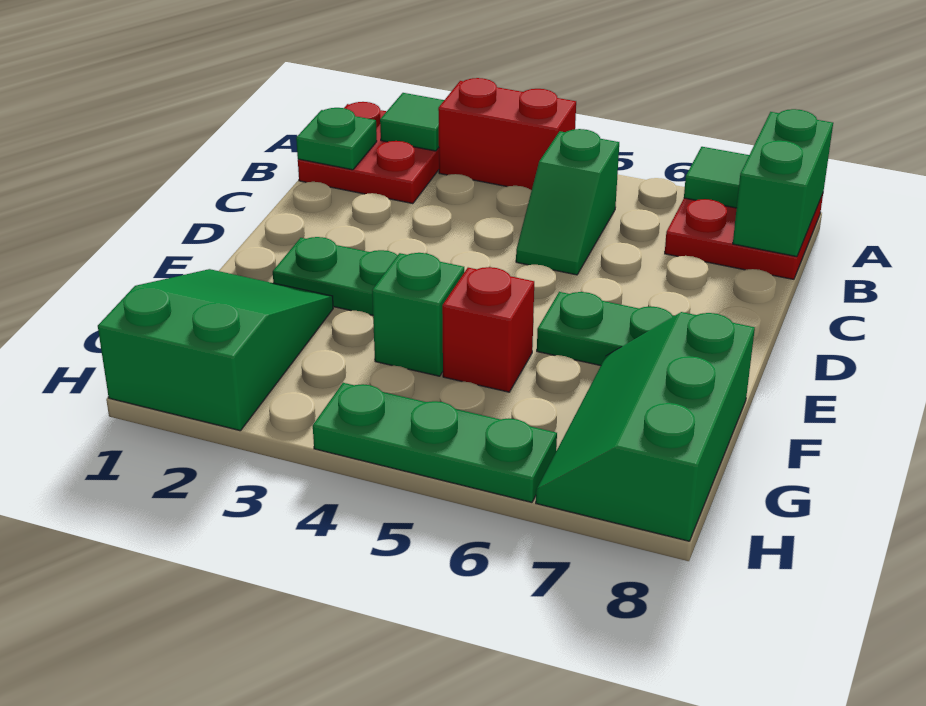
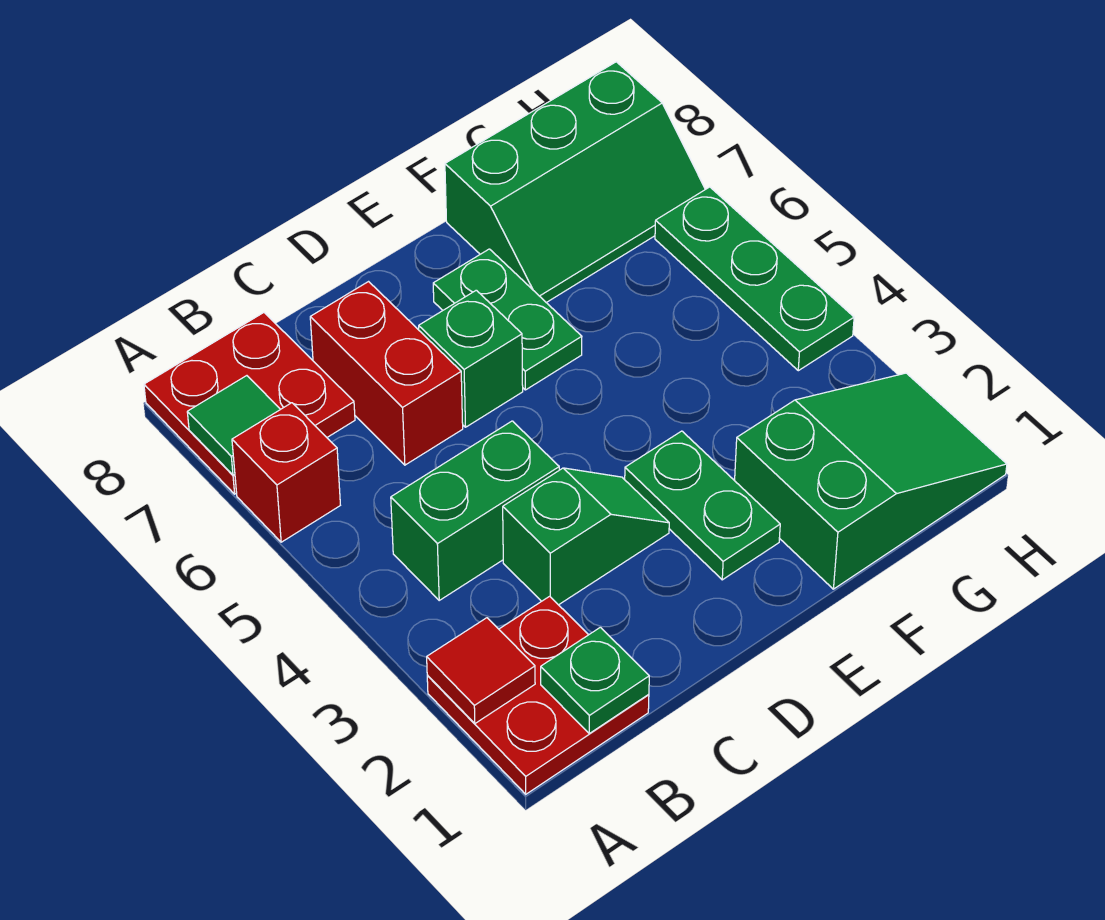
green 1x1 tile [380,93,444,151] -> red 1x1 tile [427,618,535,723]
red 1x2 brick [438,78,576,190] -> red 1x2 brick moved to [310,282,463,465]
green 1x2 brick [733,109,833,257] -> green 1x2 brick moved to [391,421,559,600]
green 1x2 slope [516,129,619,275] -> green 1x2 slope moved to [503,468,669,605]
green 2x3 slope [98,269,333,431] -> green 2x3 slope turned to [735,373,1007,589]
green 1x1 brick [372,253,464,376] -> green 1x1 brick moved to [419,290,523,427]
red 1x1 brick [442,267,534,392] -> red 1x1 brick moved to [232,403,340,542]

